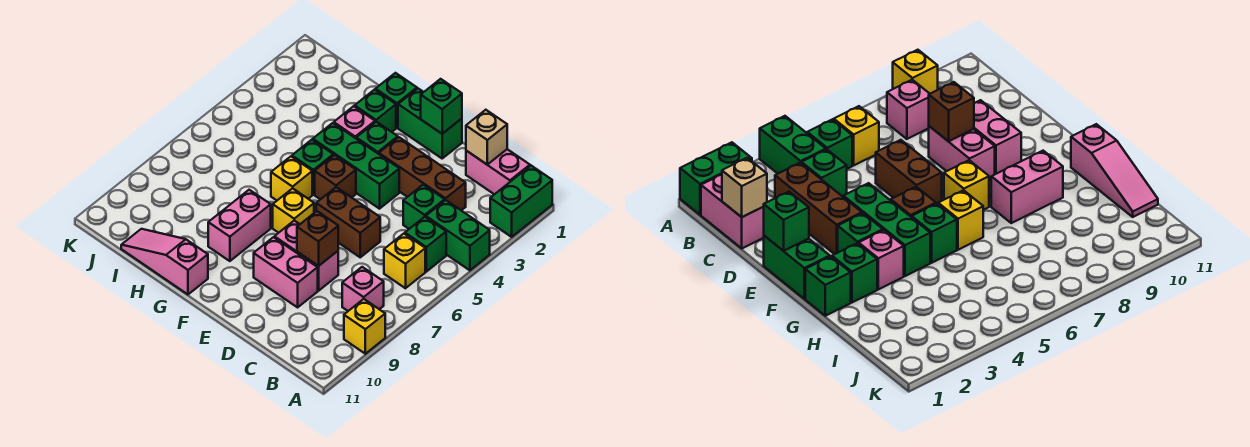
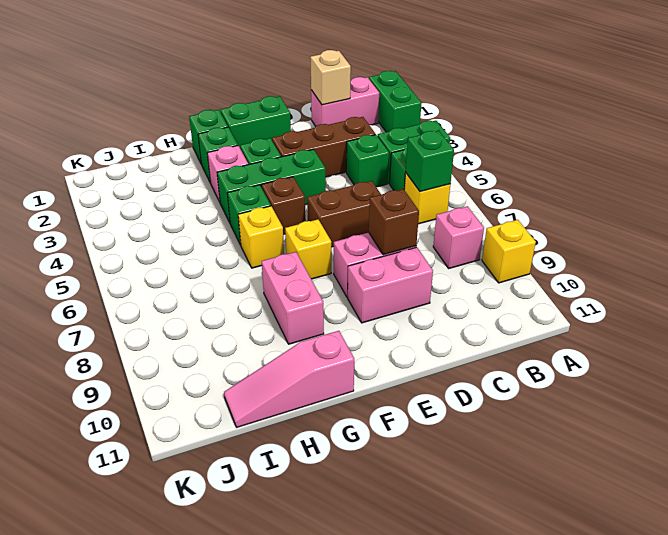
green 1x1 brick [421,79,462,134] -> green 1x1 brick moved to [406,131,454,192]

